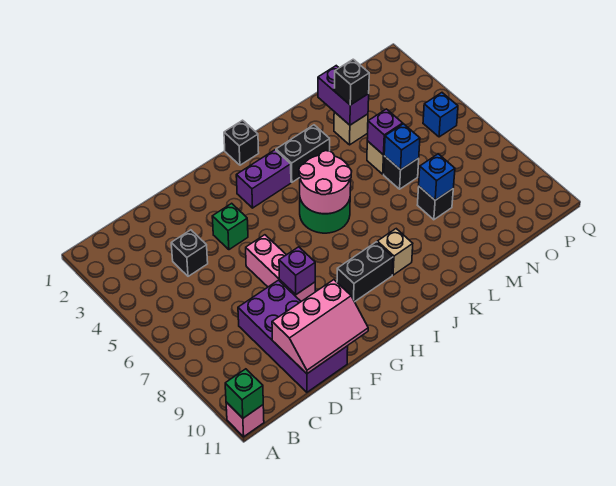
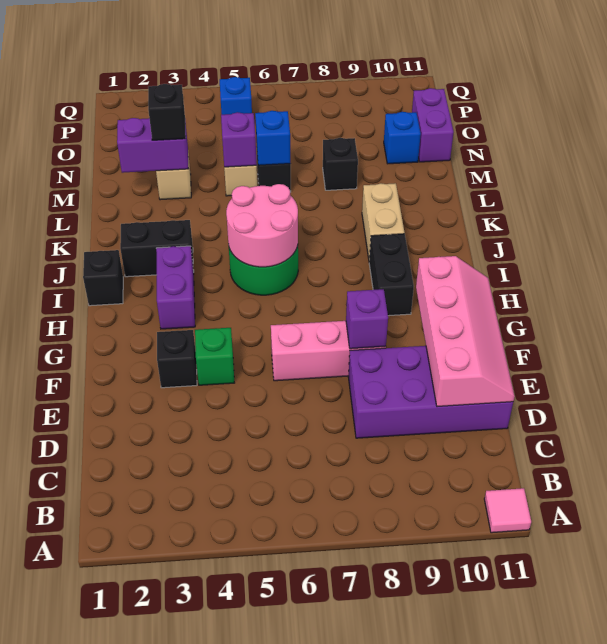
pink 1x1 brick [226,402,264,437] -> pink 1x1 tile [484,488,531,533]
green 1x1 brick [225,369,263,418] -> none
black 1x1 brick [171,230,208,276] -> black 1x1 brick moved to [157,330,197,388]
pink 2x3 slope [272,280,368,374] -> pink 2x4 slope [416,256,515,407]
black 1x2 brick [276,125,330,182] -> black 1x2 brick turned to [120,220,194,277]
tan 1x1 brick [377,229,413,275] -> tan 1x2 brick [362,183,404,261]
blue 1x1 brick [419,154,455,200] -> blue 1x1 brick moved to [384,112,421,164]
none -> purple 1x2 brick [412,88,454,162]

